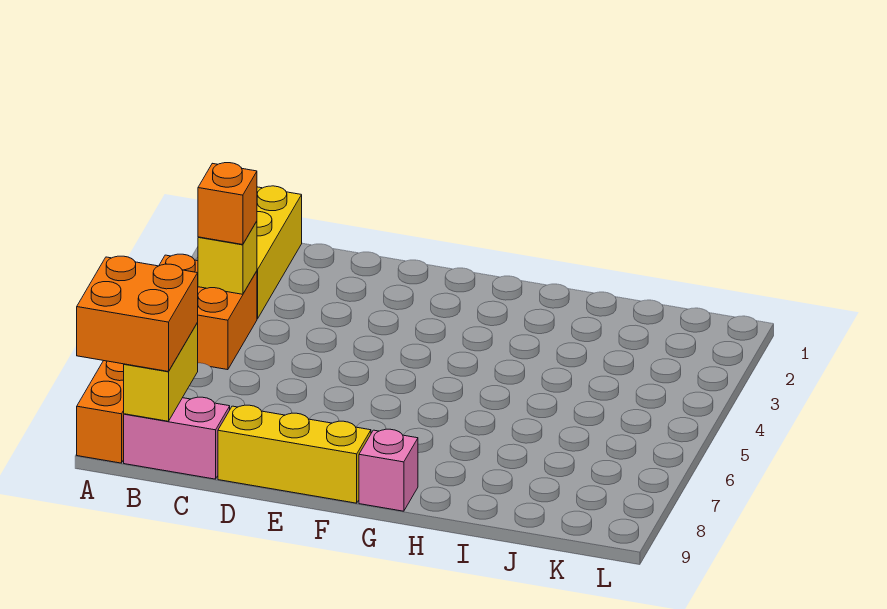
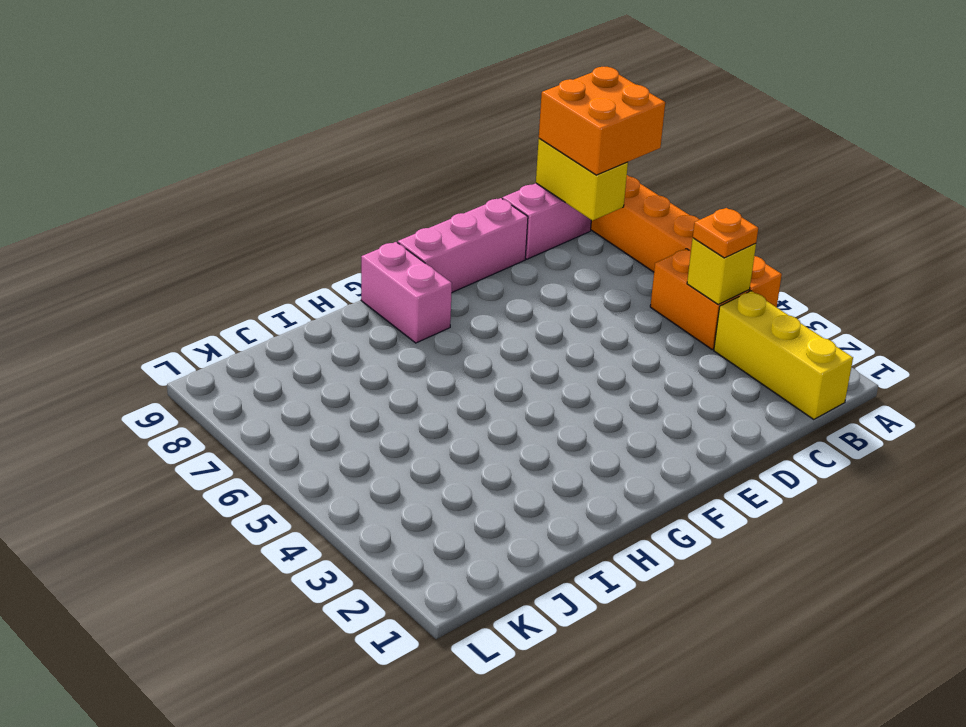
orange 1x1 brick [198,163,257,245] -> orange 1x1 plate [693,208,758,258]
yellow 1x3 brick [218,405,371,503] -> pink 1x3 brick [398,198,528,292]
pink 1x1 brick [359,429,418,511] -> pink 1x2 brick [361,242,452,343]

